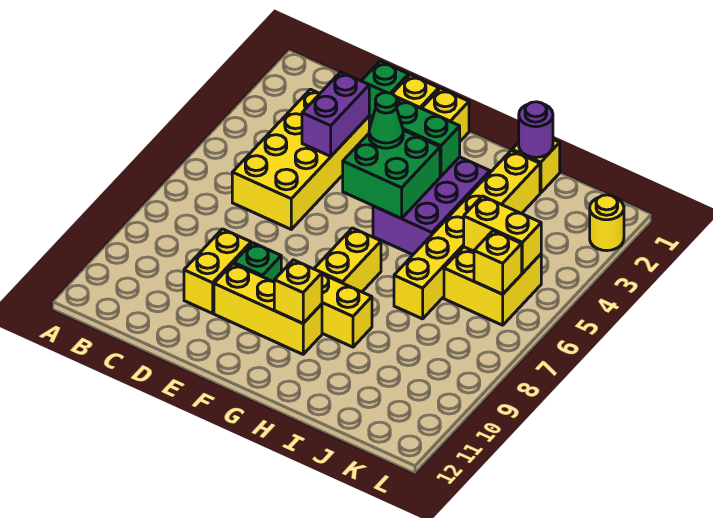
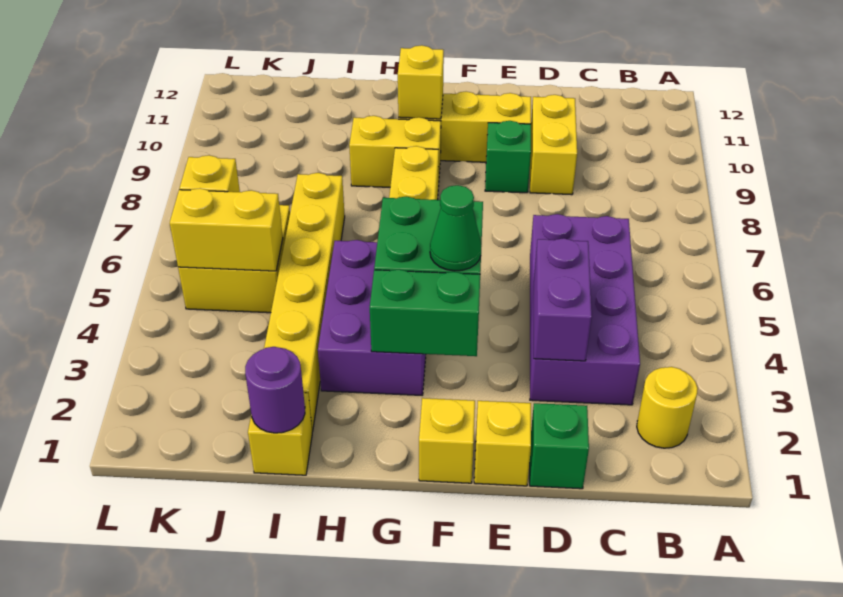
yellow 2x4 brick [232,89,369,229] -> purple 2x4 brick [530,214,640,405]
yellow 1x1 round brick [590,195,624,251] -> yellow 1x1 round brick moved to [637,367,698,448]

